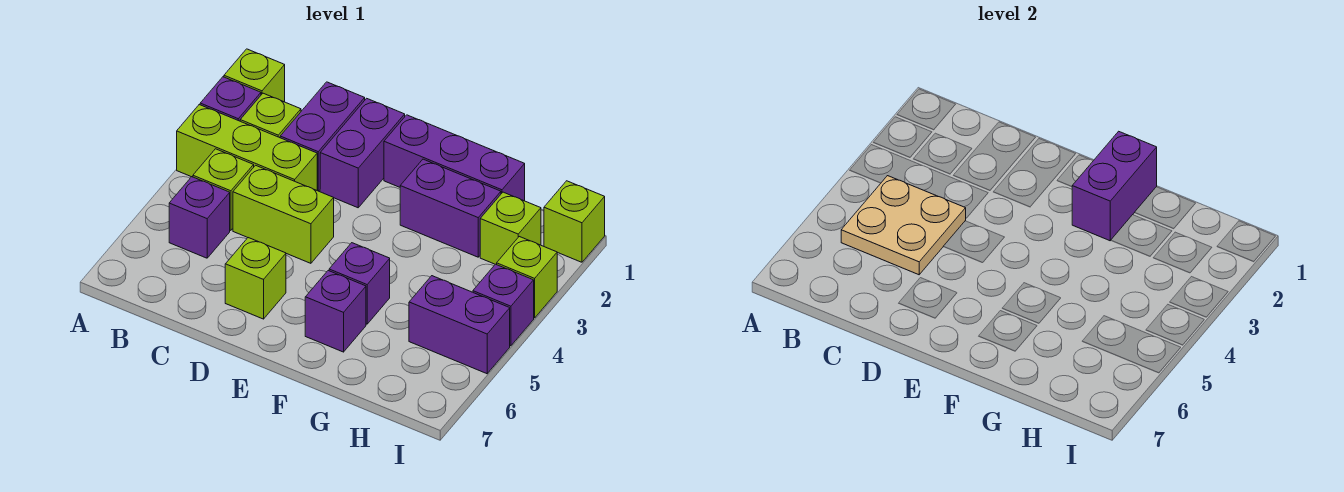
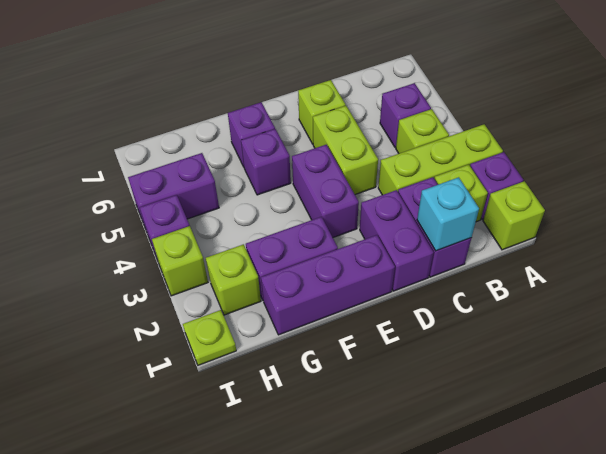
tan 2x2 plate [841,176,966,275] -> none
none -> cyan 1x1 brick [417,177,479,251]
lime 1x2 brick [233,165,334,263] -> lime 1x2 brick turned to [313,106,378,195]
purple 1x2 brick [1072,131,1157,241] -> purple 1x2 brick moved to [292,145,359,237]
lime 1x1 brick [544,181,605,262] -> lime 1x1 plate [183,310,236,365]

